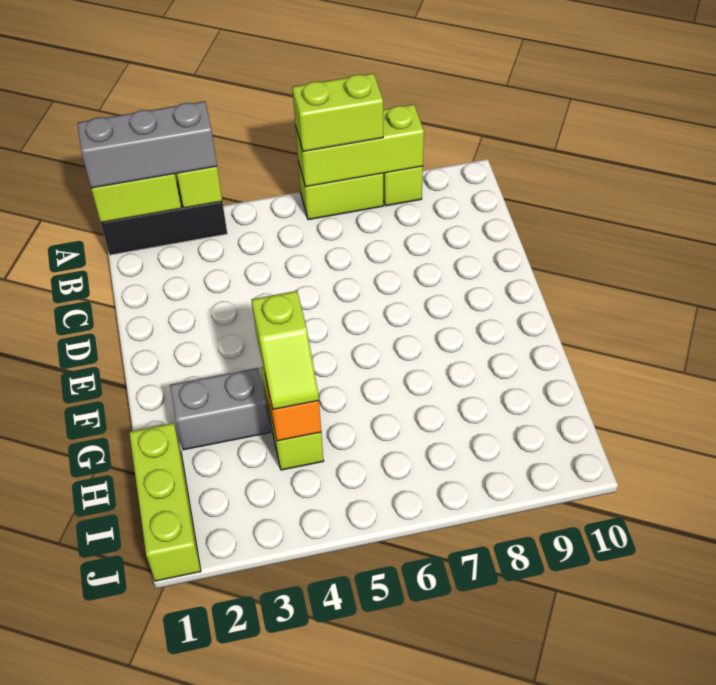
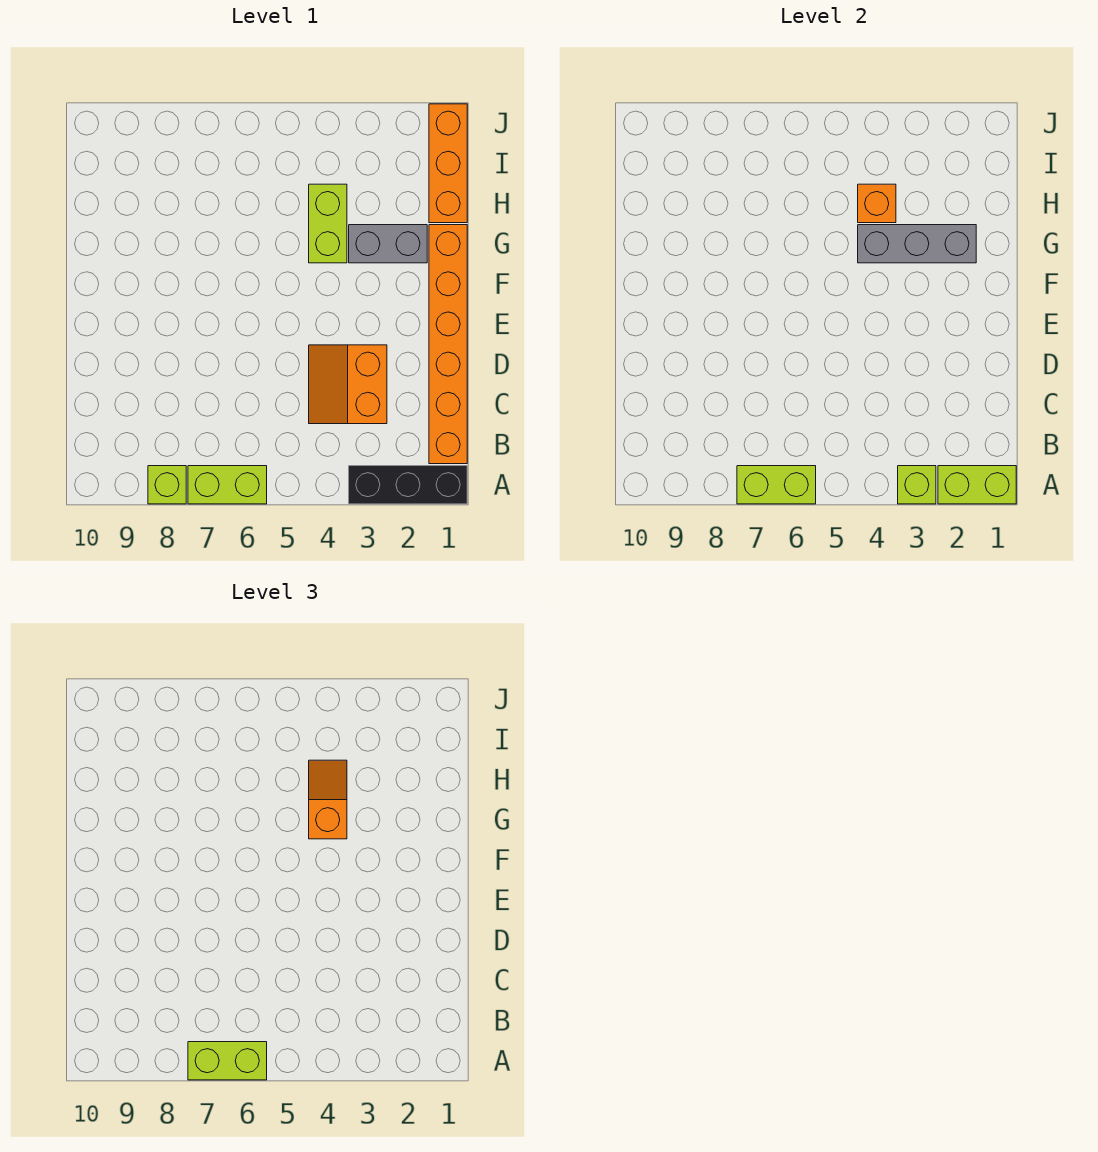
grey 1x3 brick [77,101,217,188] -> grey 1x3 brick moved to [858,225,976,263]
lime 1x3 brick [295,104,424,187] -> lime 1x2 brick [737,466,816,504]
none -> orange 1x6 brick [429,225,467,464]
none -> orange 2x2 slope [309,345,387,424]
lime 1x2 slope [251,291,319,409] -> orange 1x2 slope [309,760,347,839]
lime 1x3 brick [129,423,201,581] -> orange 1x3 brick [429,104,467,223]

